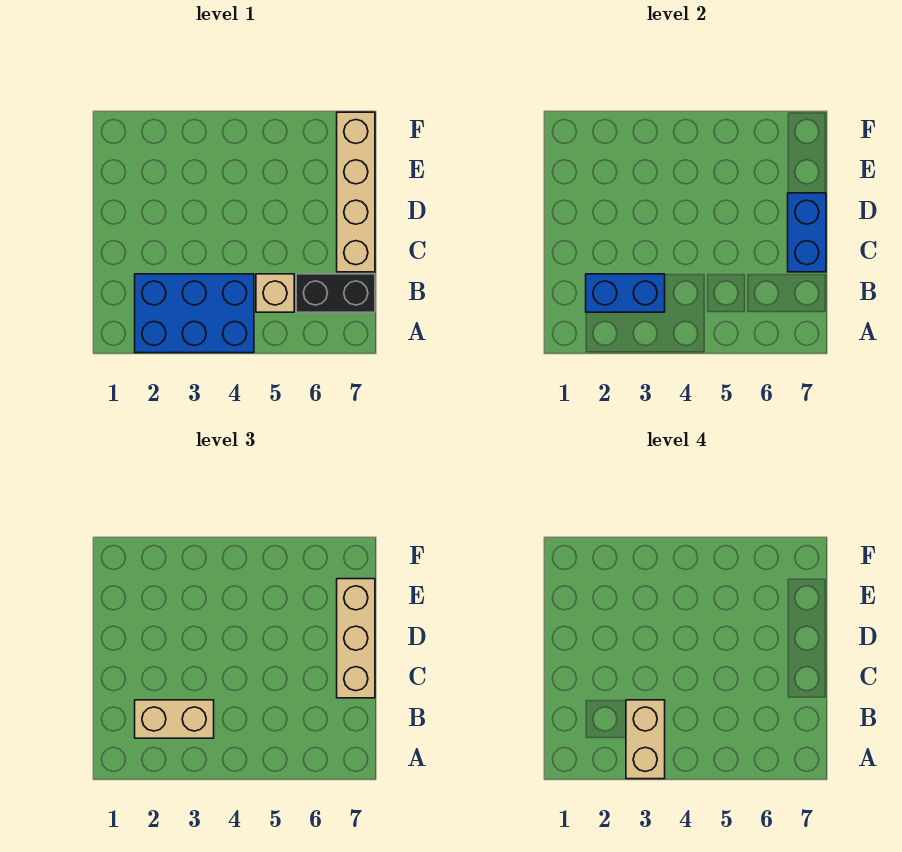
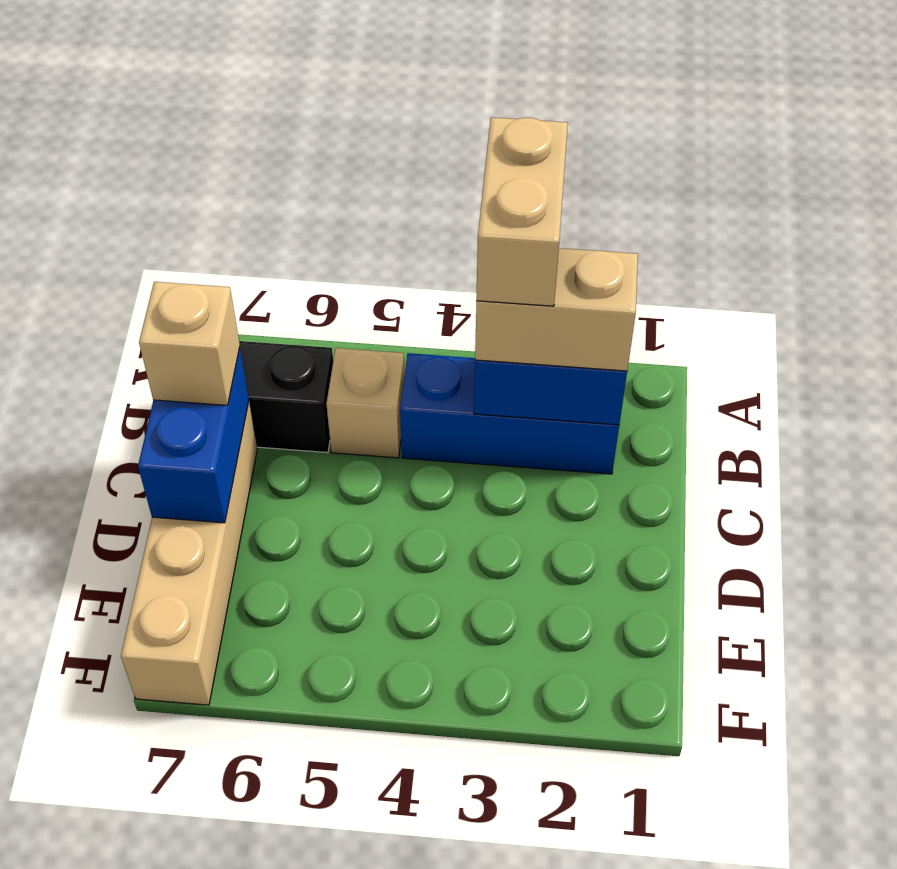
blue 2x3 brick [135,274,254,353] -> blue 1x3 brick [400,353,619,474]
tan 1x3 brick [337,579,375,698] -> tan 1x1 brick [139,282,240,405]

